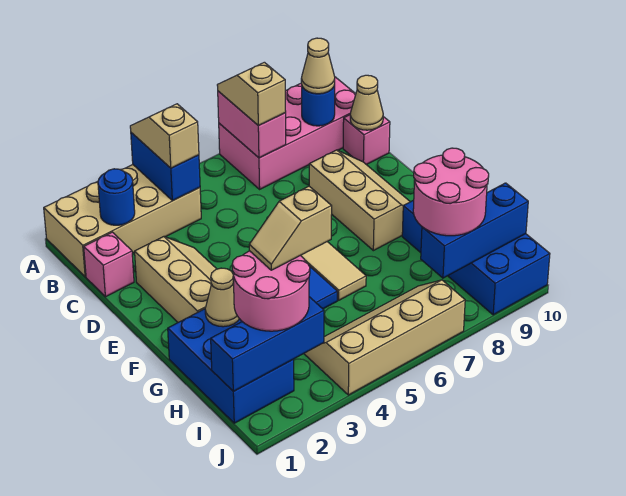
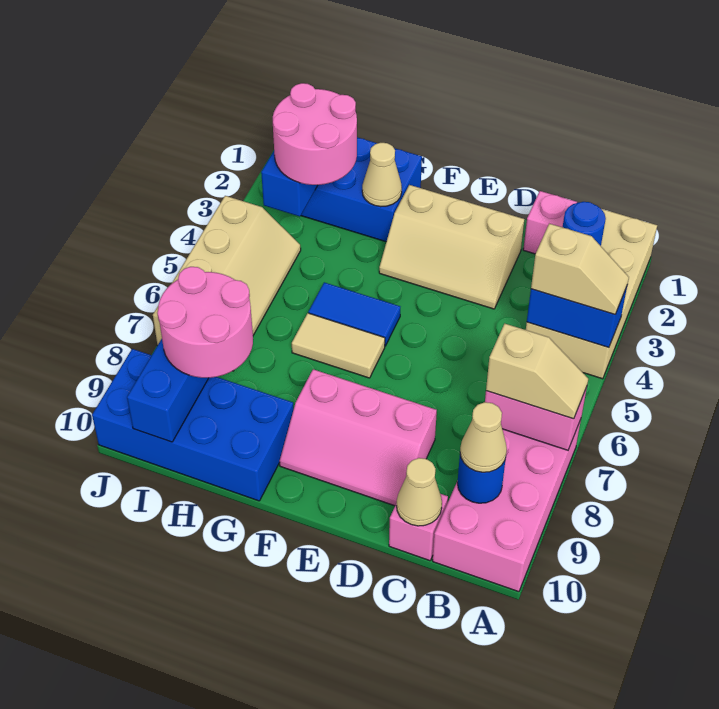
tan 2x3 slope [309,150,410,251] -> pink 2x3 slope [280,369,437,506]
tan 1x2 slope [249,186,332,270] -> none

